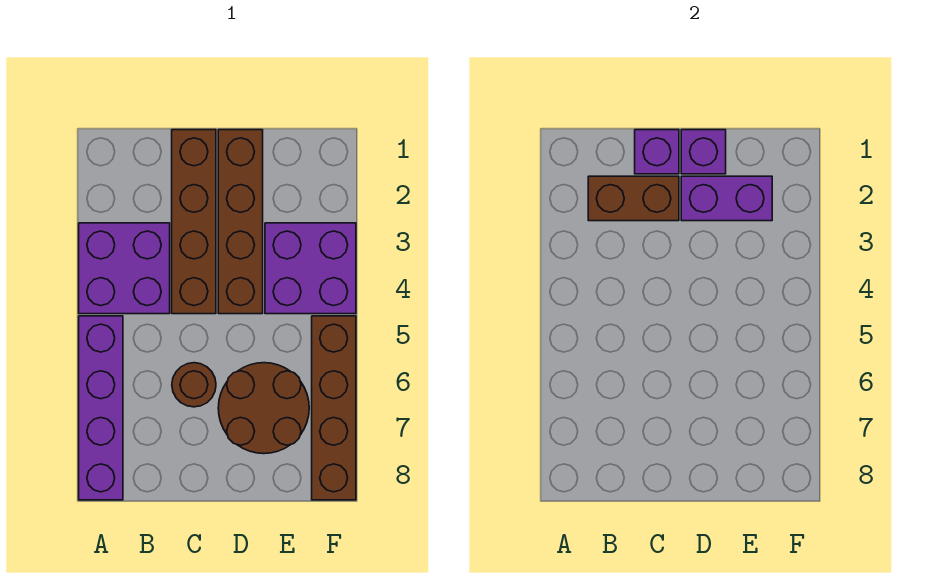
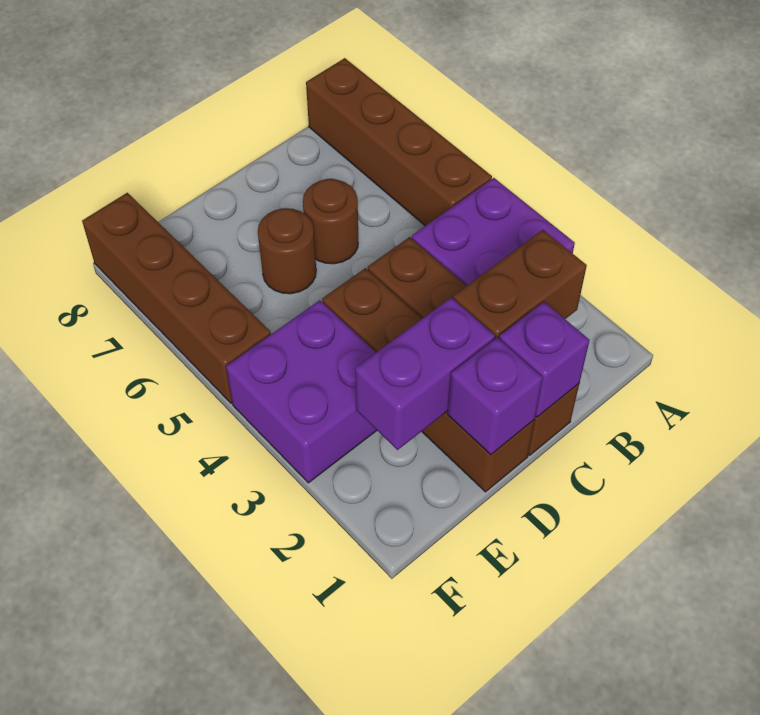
purple 1x4 brick [79,316,123,500] -> brown 1x4 brick [306,58,492,226]
brown 2x2 round brick [218,363,309,454] -> brown 1x1 round brick [258,208,316,294]

